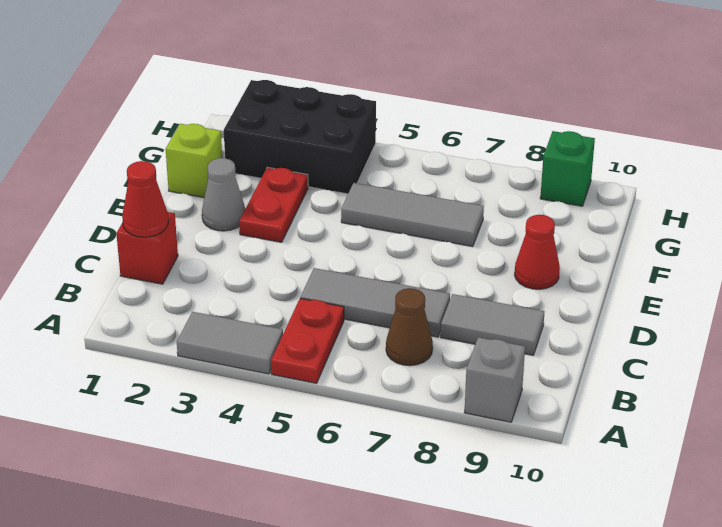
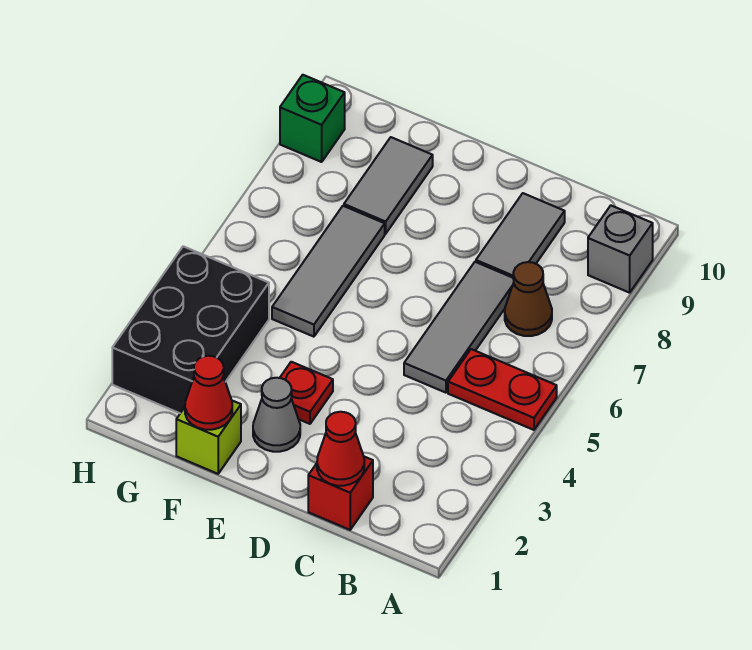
grey 1x2 tile [177,312,283,374] -> grey 1x2 tile moved to [344,137,433,234]
red 1x2 plate [239,167,308,242] -> red 1x1 plate [280,362,333,424]
red 1x1 cone [515,215,560,289] -> red 1x1 cone moved to [185,356,232,430]

